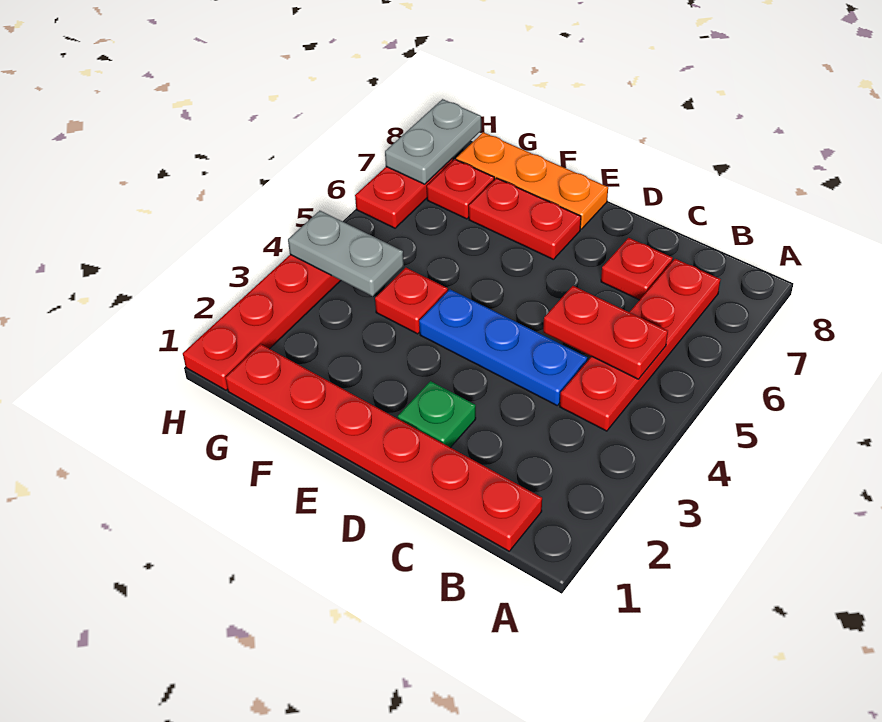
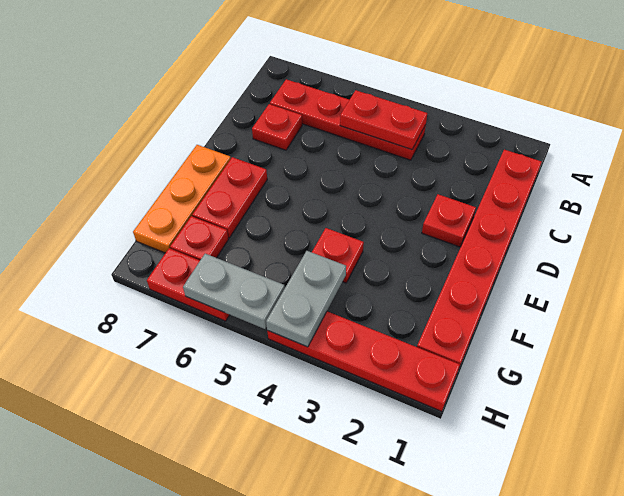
red 1x2 plate [543,286,668,379] -> red 1x2 plate turned to [340,90,427,150]
blue 1x3 plate [419,290,587,405] -> none
green 1x1 plate [398,381,476,448] -> red 1x1 plate [422,194,476,247]
grey 1x2 plate [385,99,481,184] -> grey 1x2 plate moved to [183,254,285,329]

